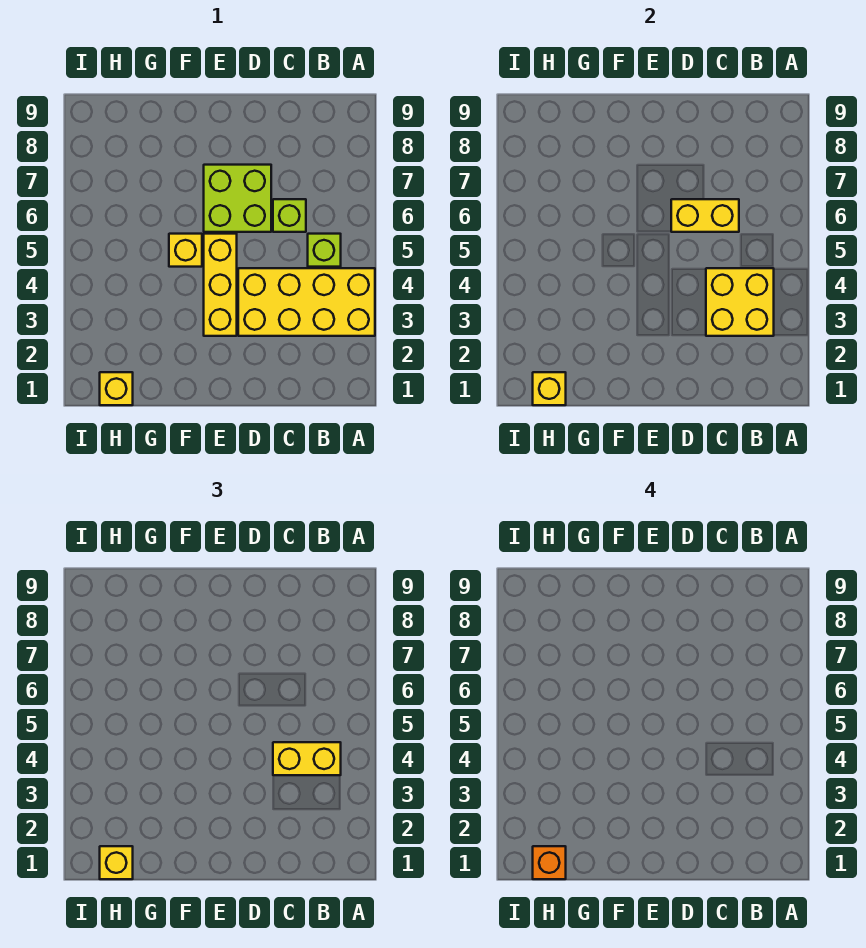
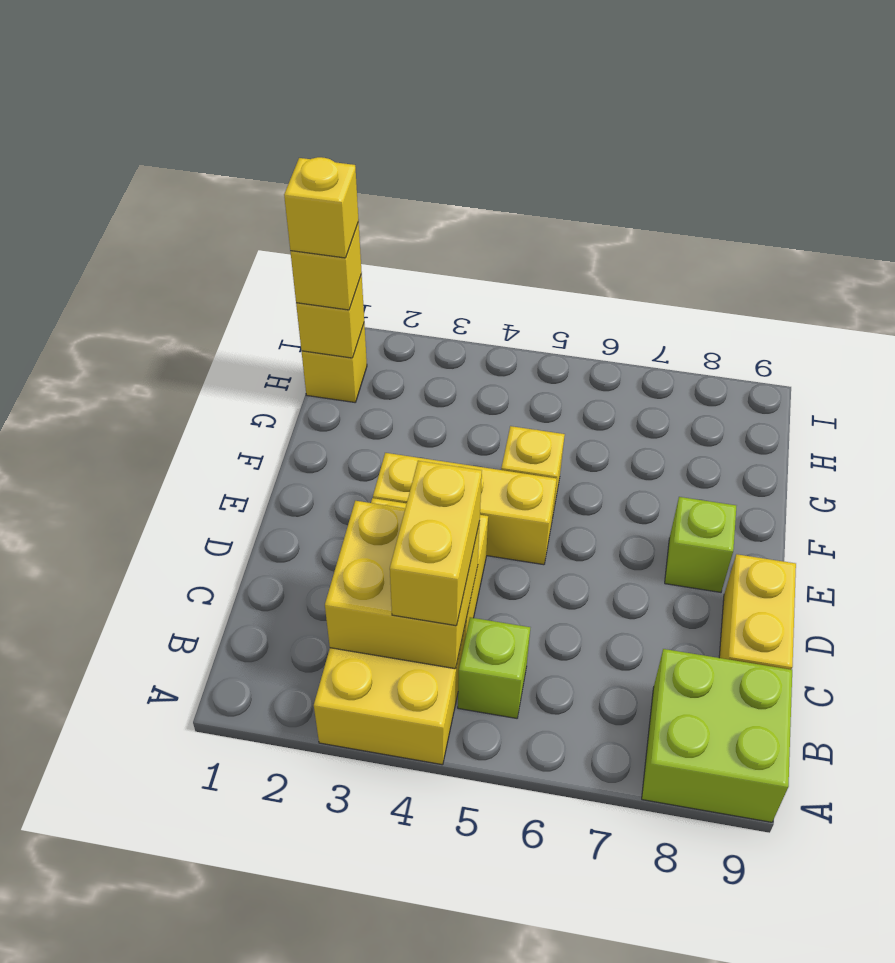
lime 1x1 brick [273,199,306,232] -> lime 1x1 brick moved to [665,497,736,592]
yellow 1x2 brick [671,199,739,232] -> yellow 1x2 brick moved to [719,554,796,670]
lime 2x2 brick [204,165,271,232] -> lime 2x2 brick moved to [642,649,792,822]
orange 1x1 brick [533,846,566,879] -> yellow 1x1 brick [284,157,359,258]

